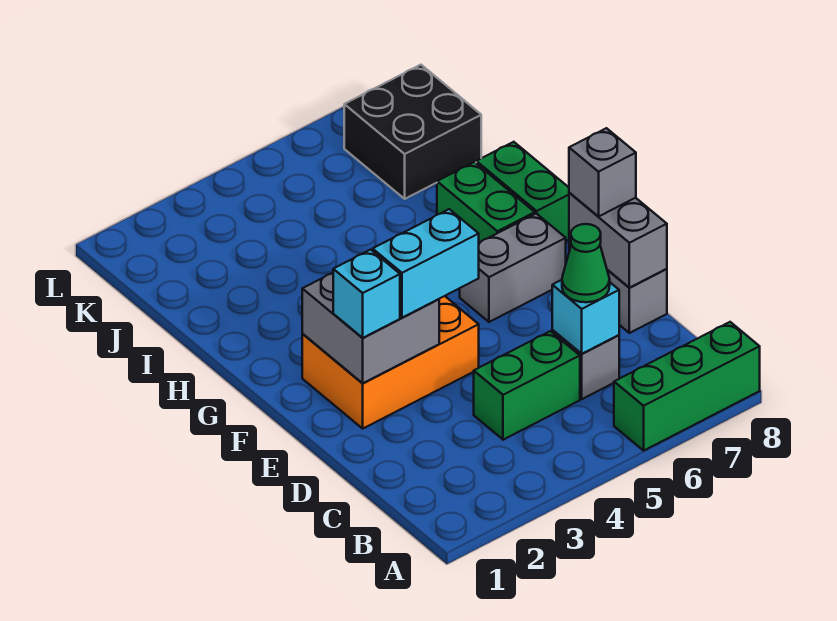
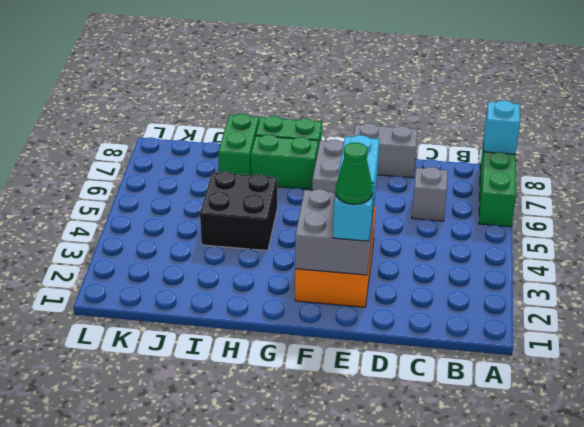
green 1x2 brick [474,331,580,440] -> green 1x2 brick moved to [218,114,259,175]
cyan 1x1 brick [552,280,619,354] -> cyan 1x1 brick moved to [484,100,520,154]
green 1x1 cone [562,224,610,302] -> green 1x1 cone moved to [336,143,373,204]
grey 1x2 brick [569,193,667,288] -> none
grey 1x1 brick [569,128,636,216] -> none
black 2x2 brick [344,65,481,199] -> black 2x2 brick moved to [200,171,277,251]

